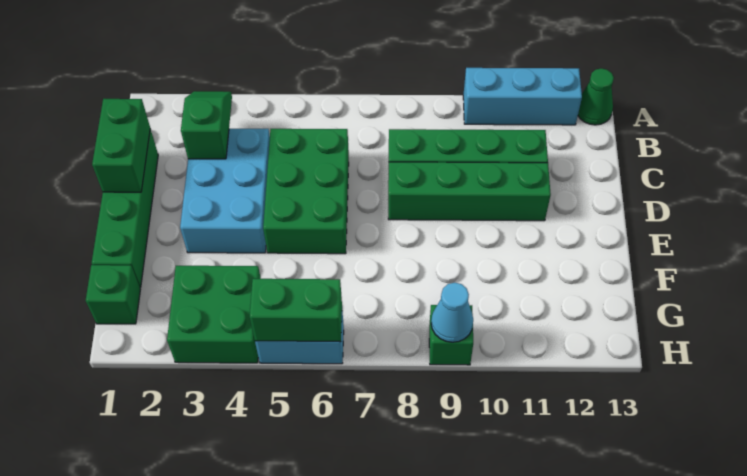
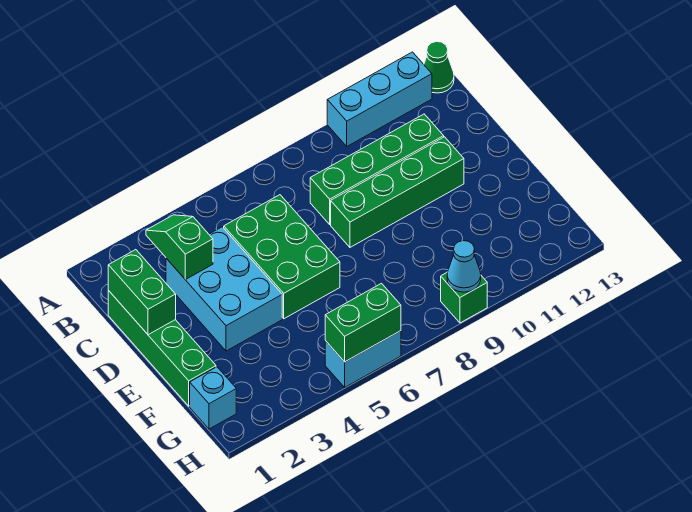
green 1x1 brick [86,265,140,324] -> cyan 1x1 brick [190,367,236,429]
green 2x2 brick [167,266,261,363] -> none

